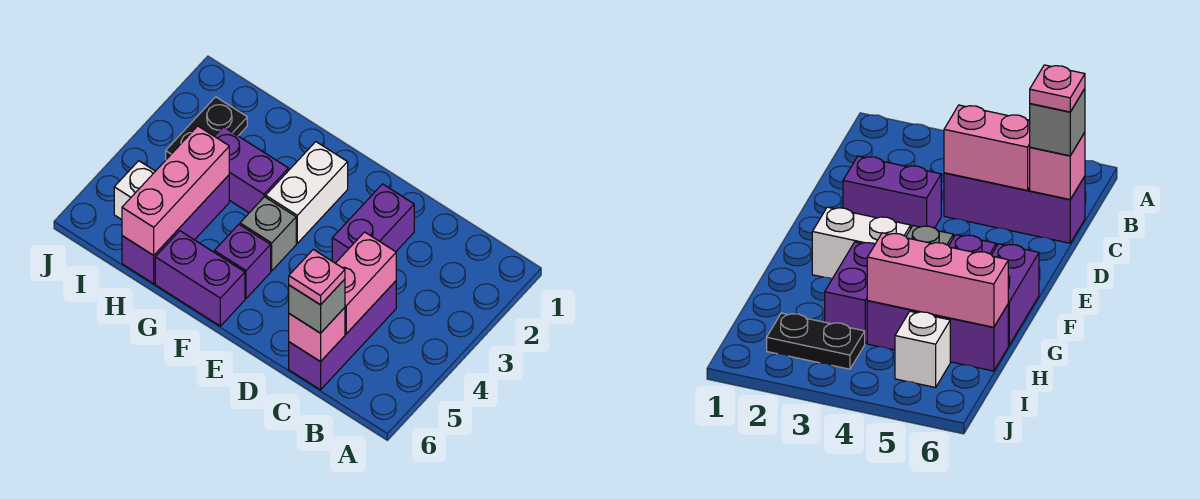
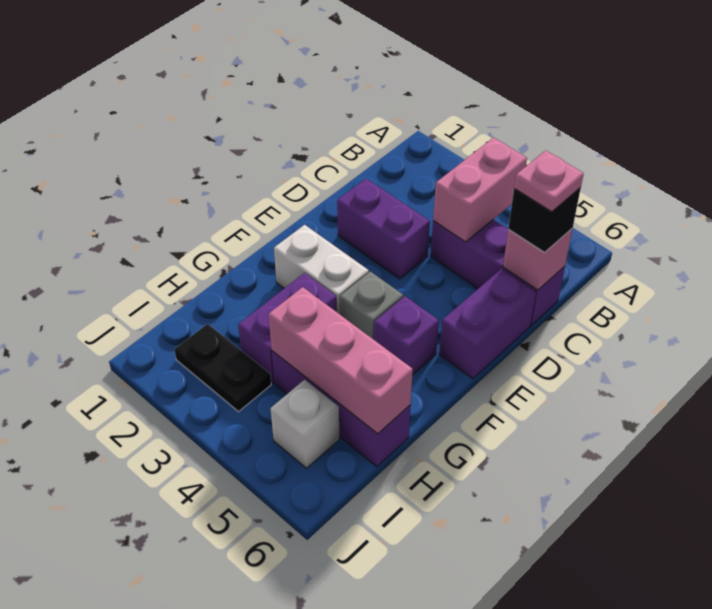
pink 1x2 brick [336,232,396,334] -> pink 1x2 brick turned to [433,138,527,242]
grey 1x1 brick [289,279,345,333] -> black 1x1 brick [508,188,581,253]
purple 1x2 brick [155,231,245,326] -> purple 1x2 brick moved to [439,269,536,379]

